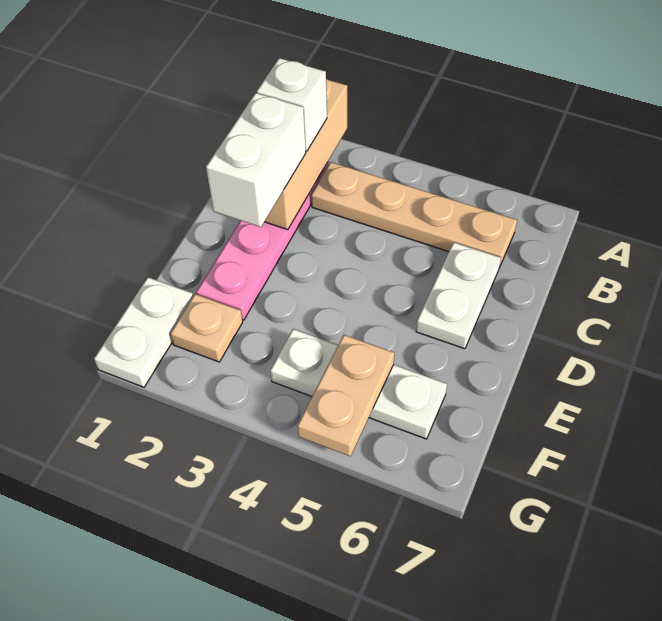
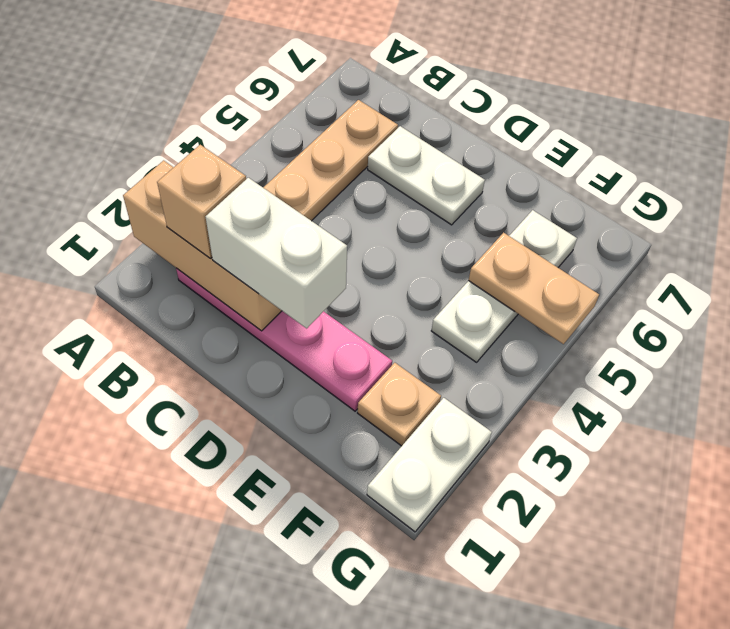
white 1x1 brick [257,58,327,151] -> tan 1x1 brick [157,145,246,258]
white 1x2 plate [94,277,193,387] -> white 1x2 plate turned to [367,398,492,532]

